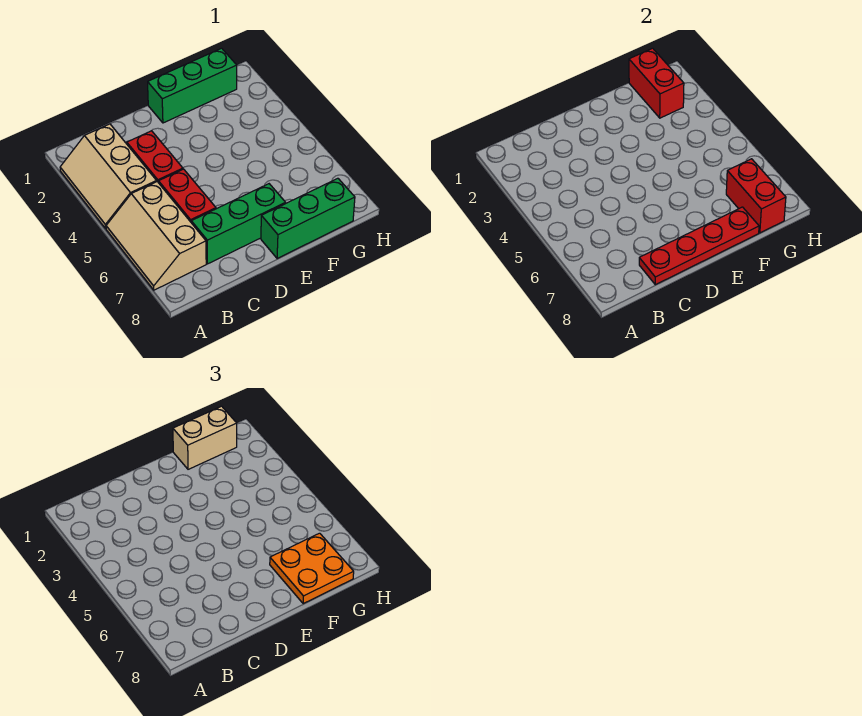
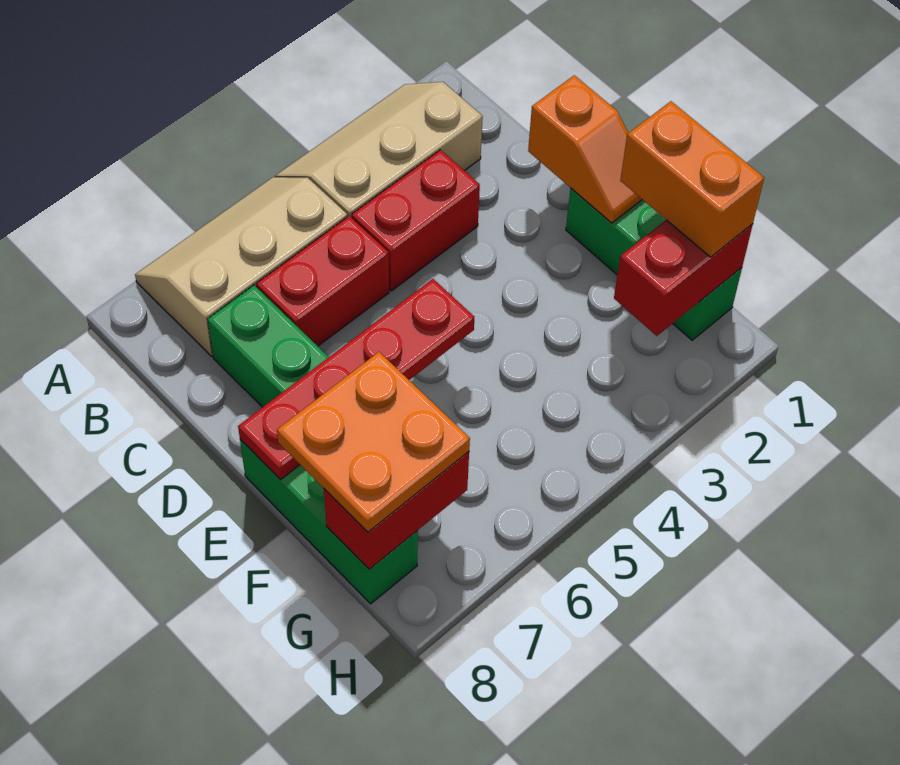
red 1x4 plate [639,207,759,285] -> red 1x4 plate turned to [238,279,474,480]
none -> orange 1x2 slope [528,75,642,223]
tan 1x2 brick [173,406,237,469] -> orange 1x2 brick [620,101,764,257]

